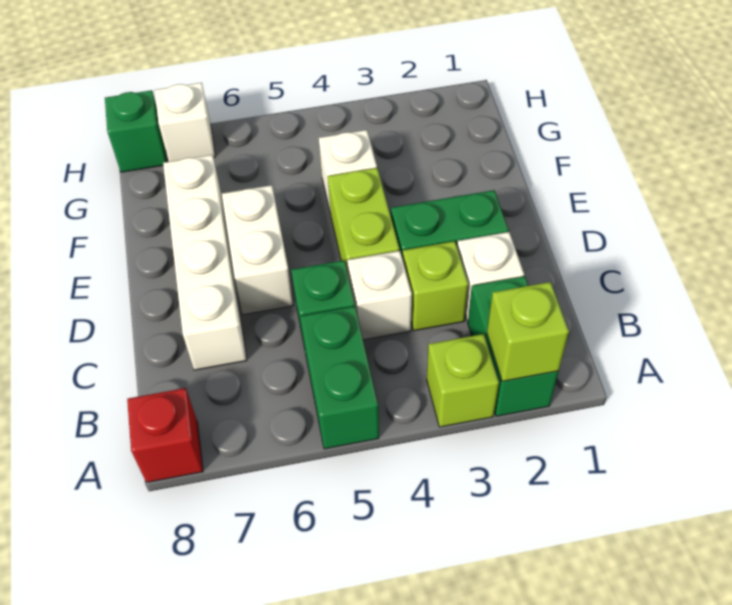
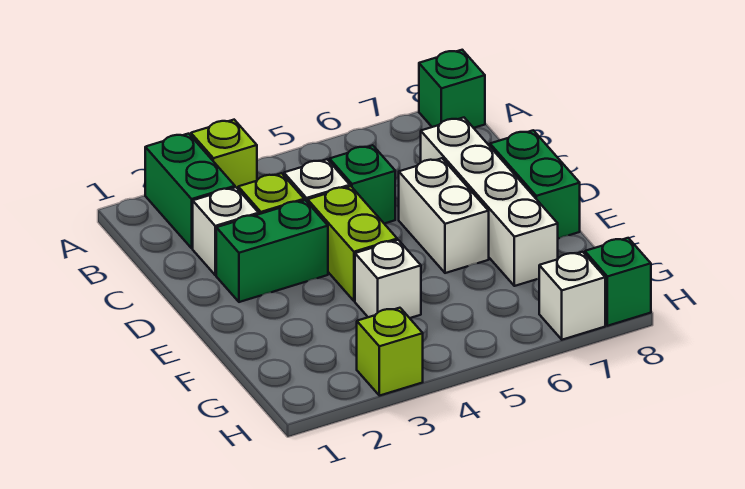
lime 1x1 brick [487,282,569,381] -> lime 1x1 brick moved to [357,308,423,396]
green 1x2 brick [300,306,379,449] -> green 1x2 brick moved to [490,130,580,239]
red 1x1 brick [127,388,203,482] -> green 1x1 brick [419,50,485,128]

